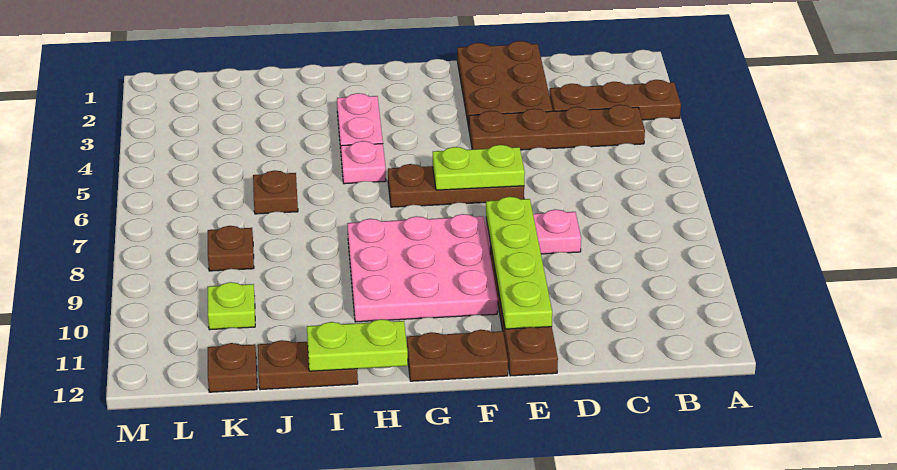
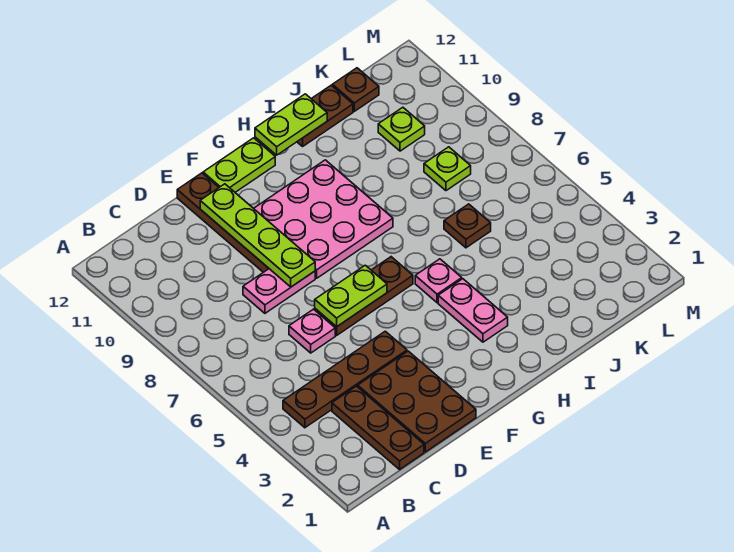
brown 1x3 plate [550,80,681,120] -> brown 1x3 plate turned to [332,386,424,469]
none -> pink 1x1 plate [289,309,335,353]
brown 1x2 plate [407,330,508,381] -> lime 1x2 plate [203,138,275,192]
brown 1x1 plate [208,226,254,271] -> lime 1x1 plate [424,147,471,191]

